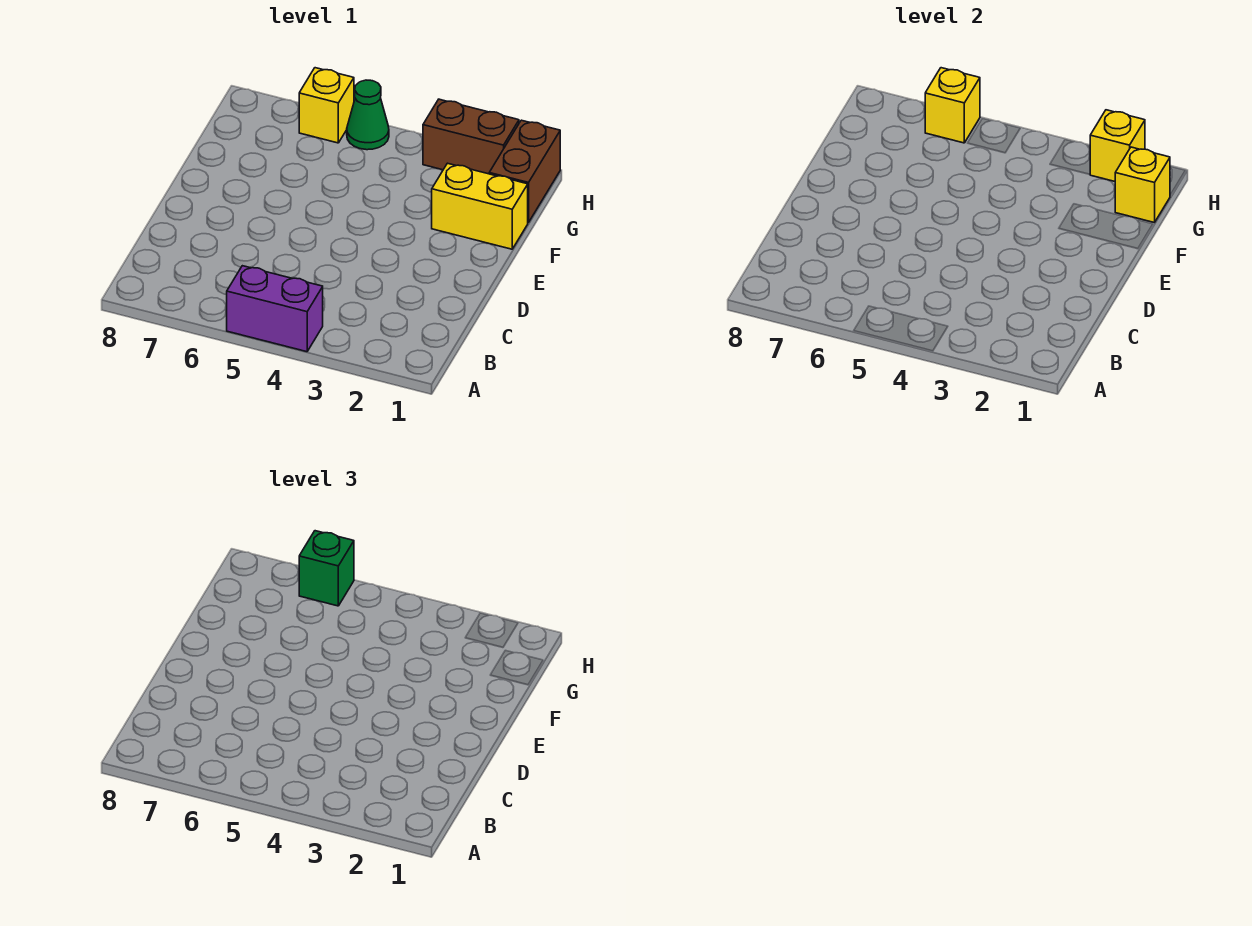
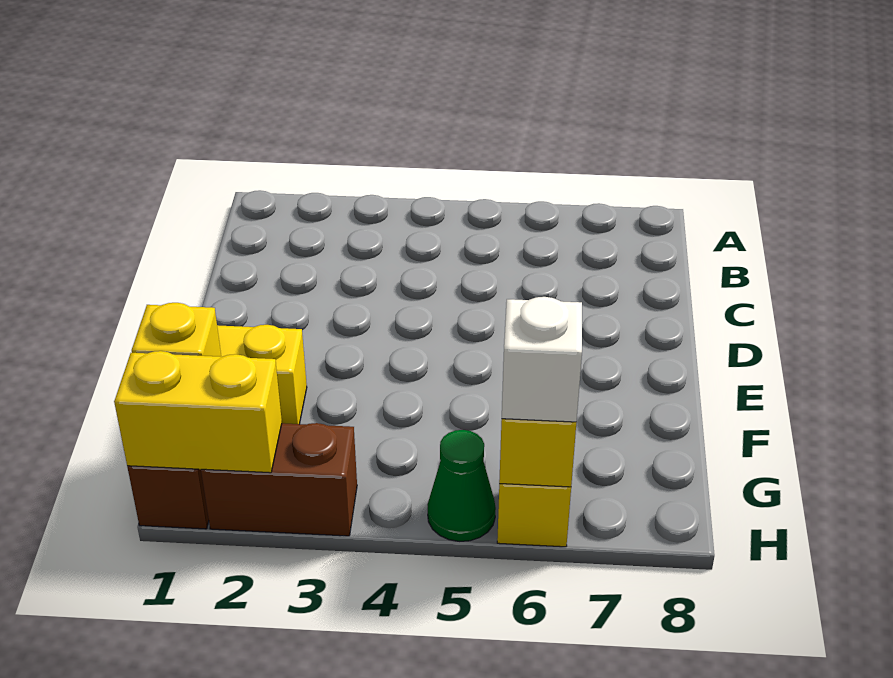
purple 1x2 brick [227,266,323,352] -> none
yellow 1x1 brick [1090,110,1145,181] -> yellow 1x2 brick [114,351,282,473]
green 1x1 brick [299,531,354,606] -> white 1x1 brick [502,297,582,422]

